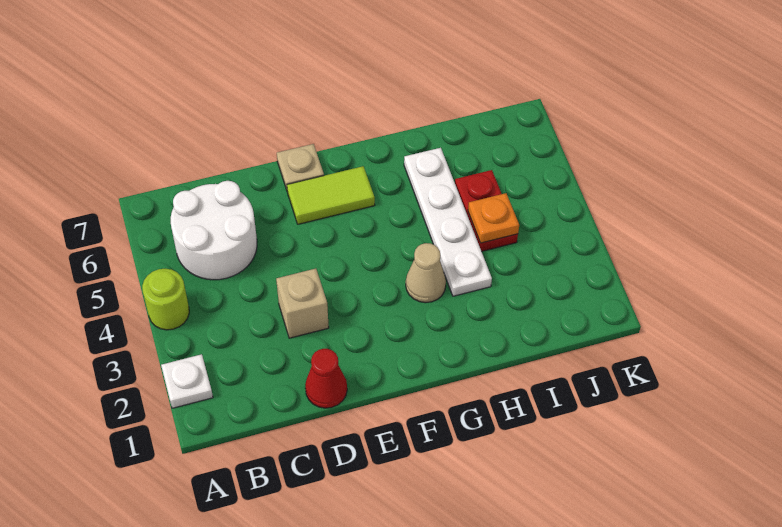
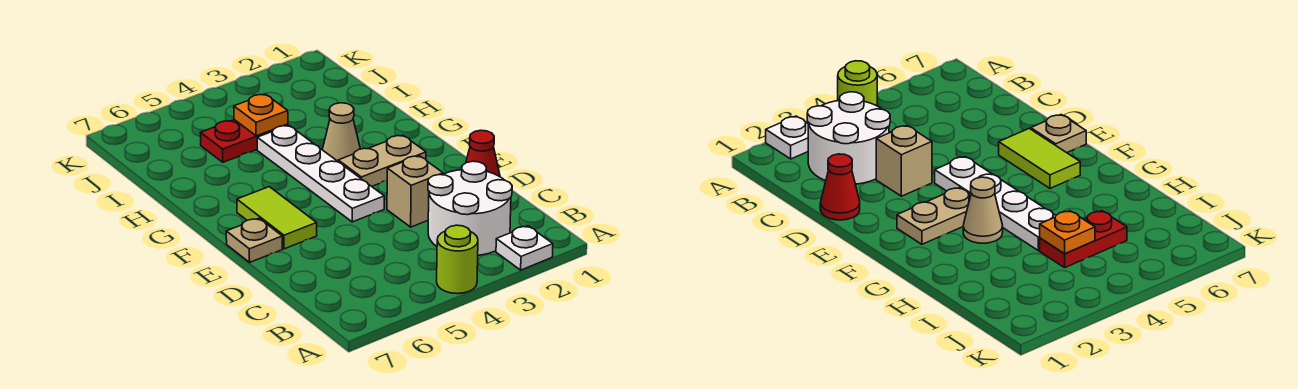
white 2x2 round brick [171,181,257,280] -> white 2x2 round brick moved to [428,161,512,255]
none -> tan 1x2 plate [338,135,426,186]
white 1x4 plate [404,148,492,296] -> white 1x4 plate turned to [257,125,384,222]

